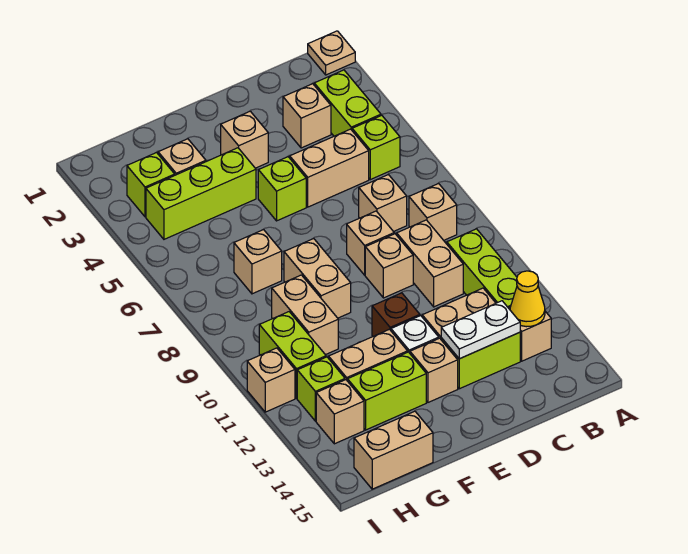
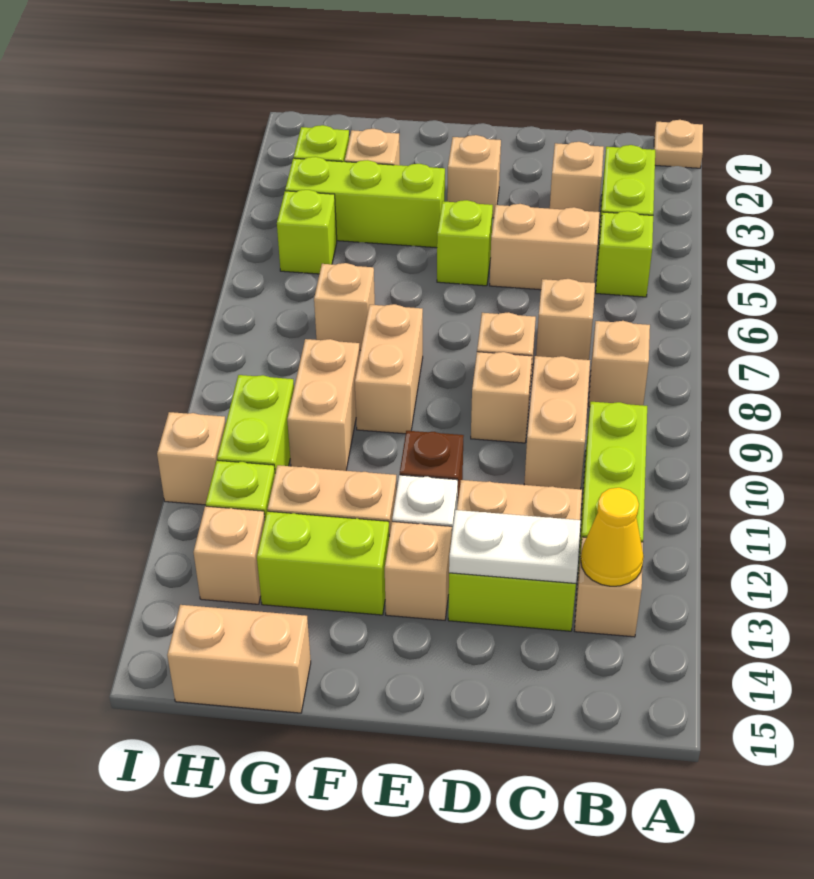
none -> lime 1x1 brick [277,190,337,274]

